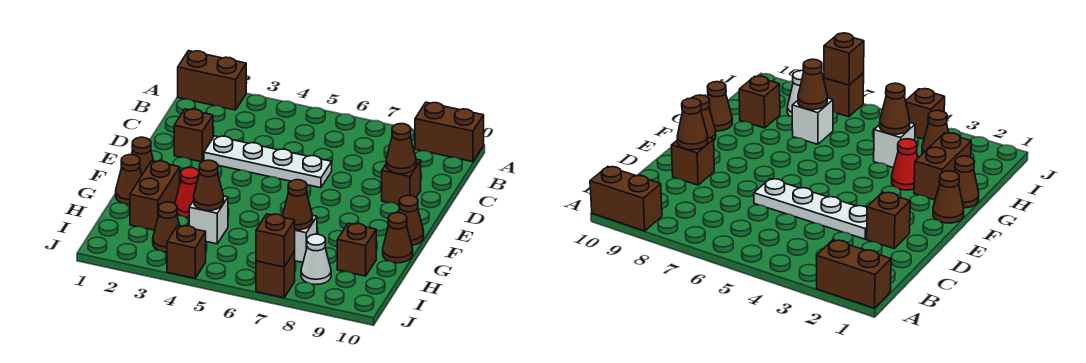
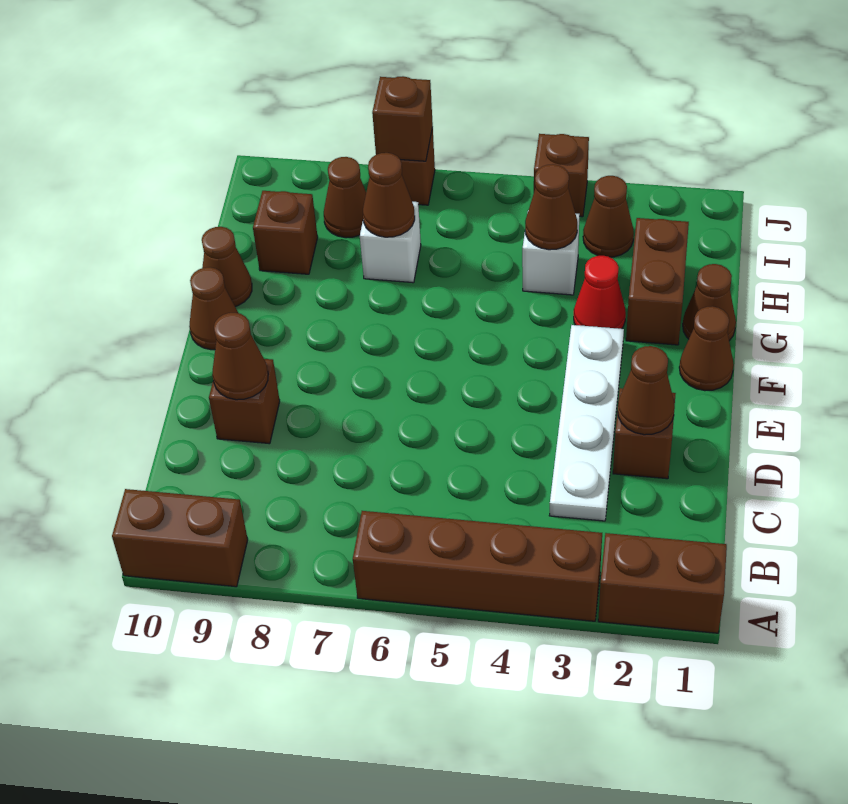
none -> brown 1x4 brick [353,511,602,621]
none -> brown 1x1 cone [618,346,675,435]
white 1x4 plate [204,136,332,188] -> white 1x4 plate turned to [549,325,624,521]
white 1x1 cone [301,234,331,285] -> brown 1x1 cone [324,157,366,238]

